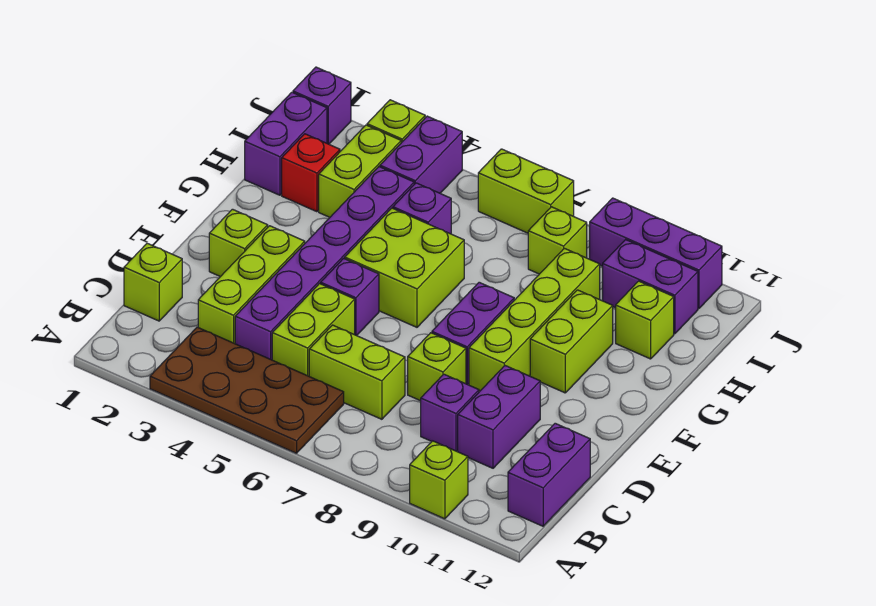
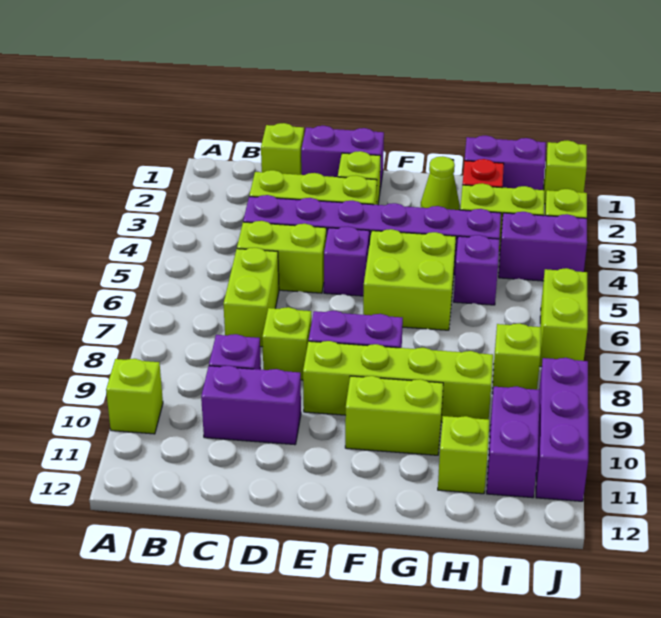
brown 2x4 plate [150,327,344,453] -> none
purple 1x2 brick [508,423,590,526] -> purple 1x2 brick moved to [301,126,384,189]
none -> lime 1x1 cone [421,156,460,210]
purple 1x1 brick [293,67,351,144] -> lime 1x1 brick [544,140,587,204]

